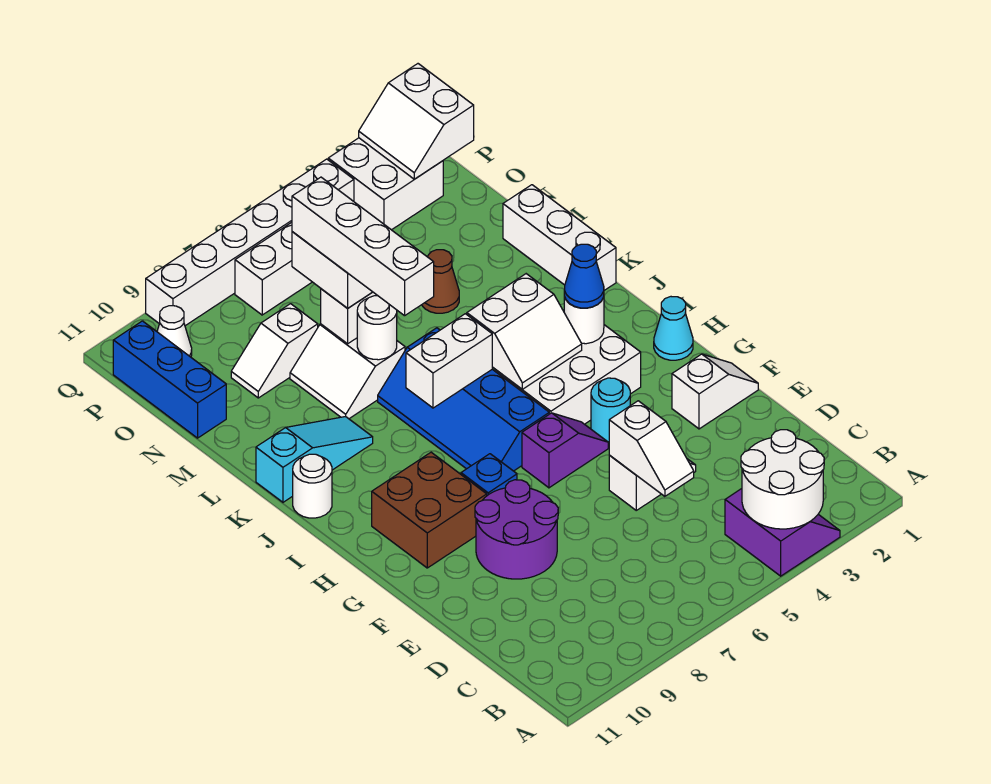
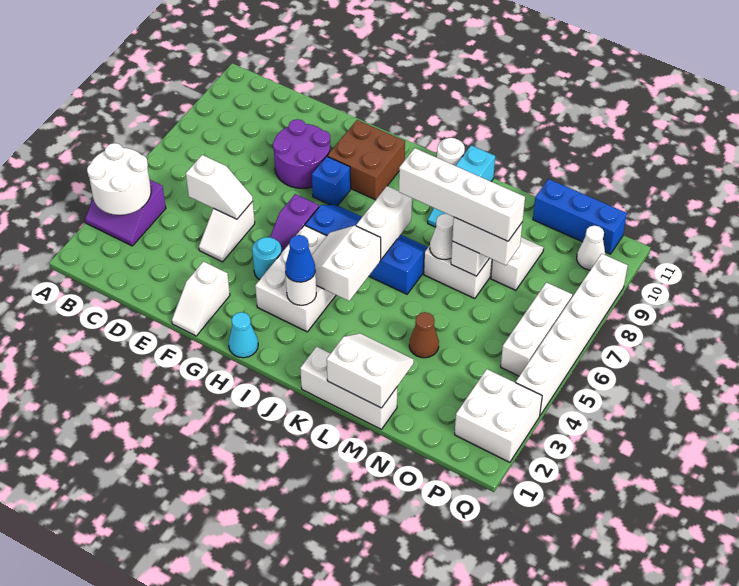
white 1x2 slope [609,401,694,496] -> white 1x2 slope turned to [186,155,253,219]
white 1x1 round brick [357,296,397,360] -> white 1x1 cone [430,214,454,260]
white 2x2 slope [359,64,474,179] -> white 2x2 slope moved to [327,333,414,408]

